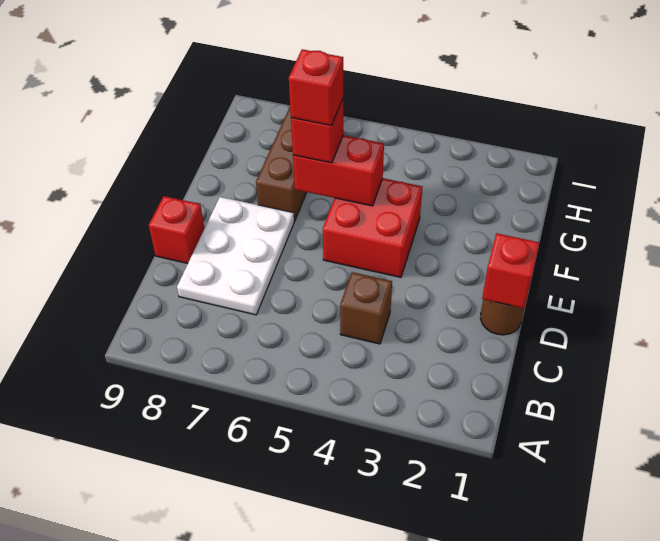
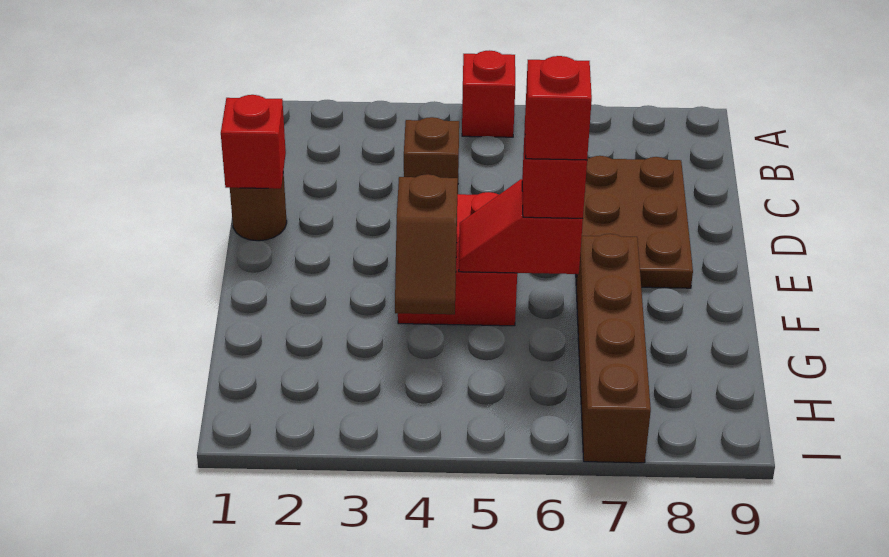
white 2x3 plate [177,197,294,315] -> brown 2x3 plate [576,156,693,288]
red 1x1 brick [149,196,204,264] -> red 1x1 brick moved to [462,50,515,137]
none -> brown 1x2 slope [395,174,458,314]
red 1x2 brick [293,135,384,206] -> red 1x2 slope [459,179,583,274]

